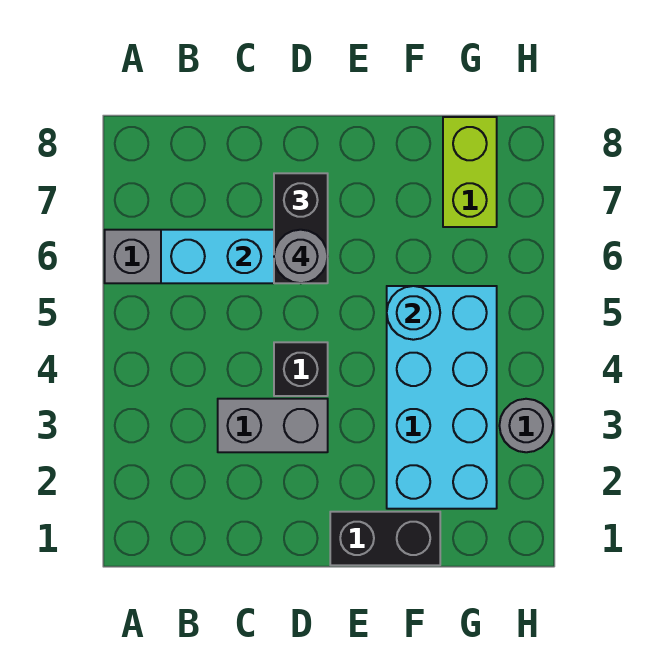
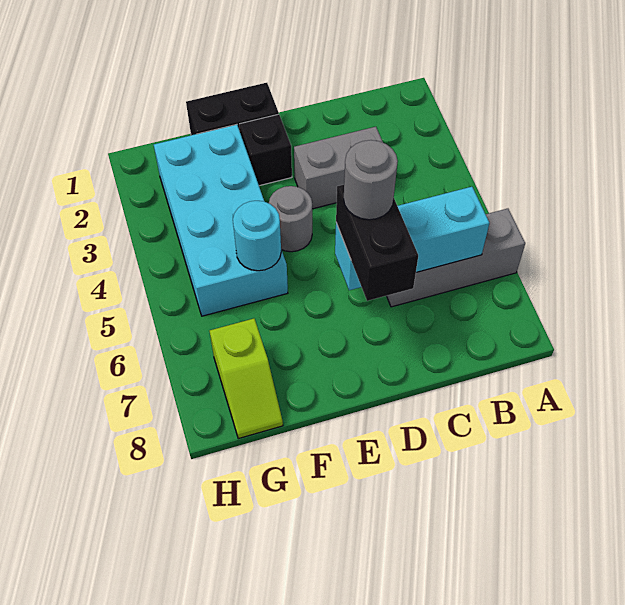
black 1x1 brick [274,342,328,396] -> black 1x1 brick moved to [239,114,292,186]
lime 1x2 brick [443,117,497,227] -> lime 1x2 slope [210,319,283,439]
grey 1x1 round brick [499,399,553,452] -> grey 1x1 round brick moved to [269,186,312,252]

